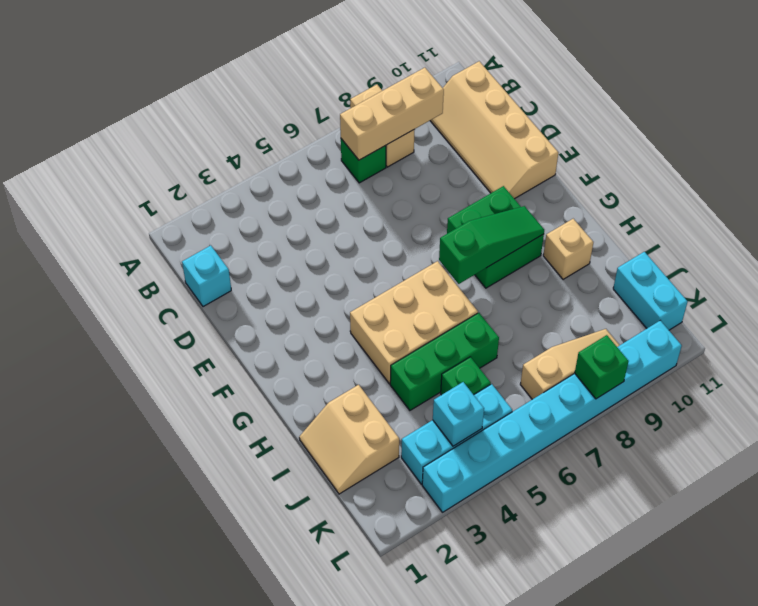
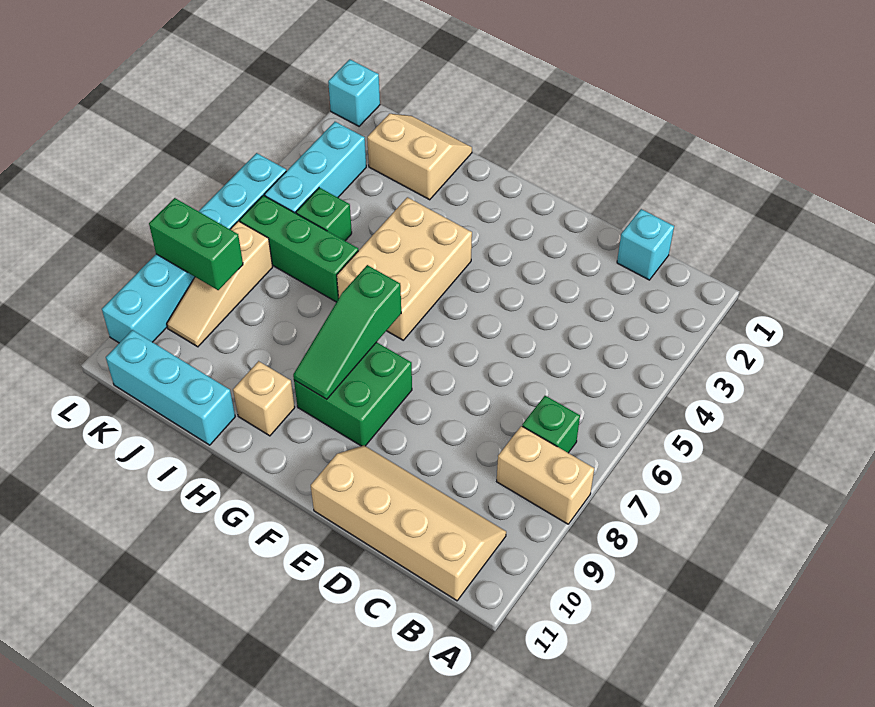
tan 1x3 brick [340,68,444,160] -> none
green 1x3 brick [390,313,499,410] -> green 1x3 brick turned to [240,195,359,302]
cyan 1x2 brick [613,252,688,330] -> cyan 1x3 brick [106,330,235,445]
cyan 1x1 brick [433,382,484,446] -> cyan 1x1 brick moved to [328,59,380,126]
cyan 1x8 brick [422,321,682,512] -> cyan 1x6 brick [102,153,286,343]
green 1x1 brick [575,335,629,399] -> green 1x2 brick [149,198,243,290]

